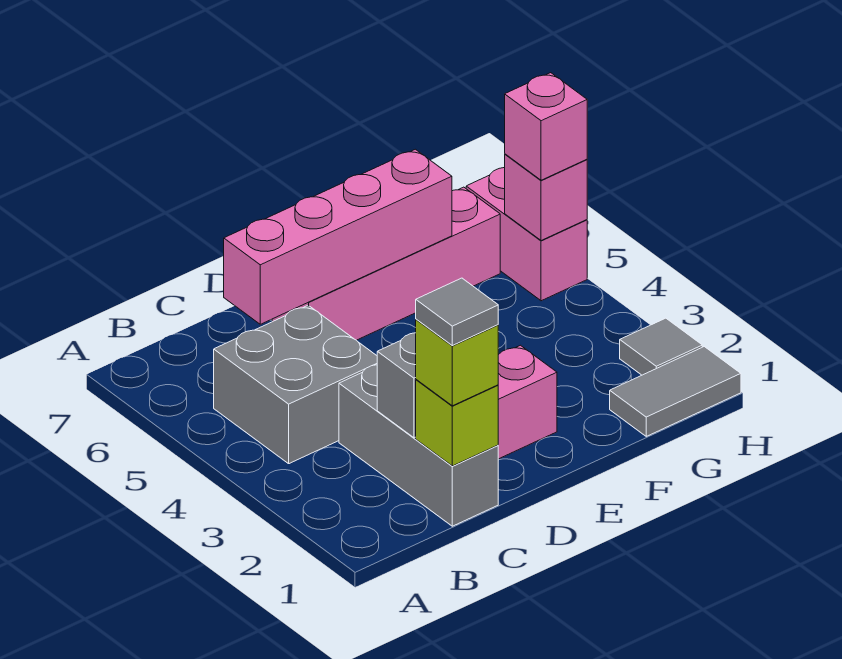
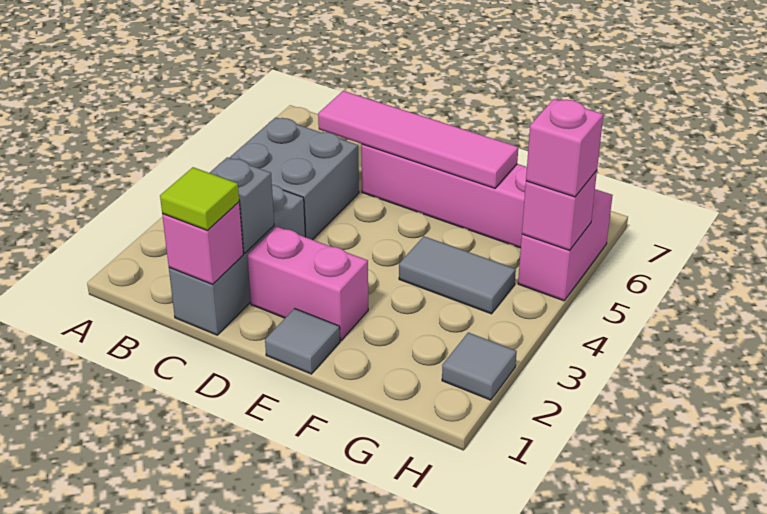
lime 1x1 brick [416,380,498,466] -> pink 1x1 brick [162,202,243,284]
lime 1x1 brick [416,319,498,406] -> lime 1x1 tile [160,167,239,230]
grey 1x1 tile [416,278,498,346] -> grey 1x1 tile moved to [265,309,340,374]
pink 1x4 brick [224,149,452,324] -> pink 1x4 tile [318,91,518,188]
grey 1x2 tile [610,347,741,436] -> grey 1x2 tile moved to [399,236,516,314]

